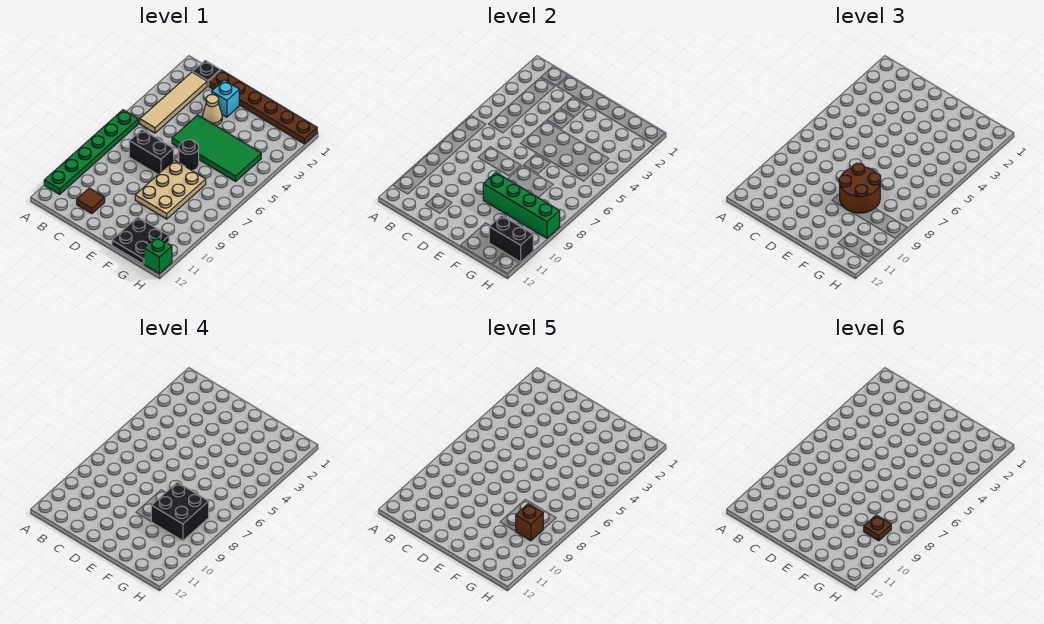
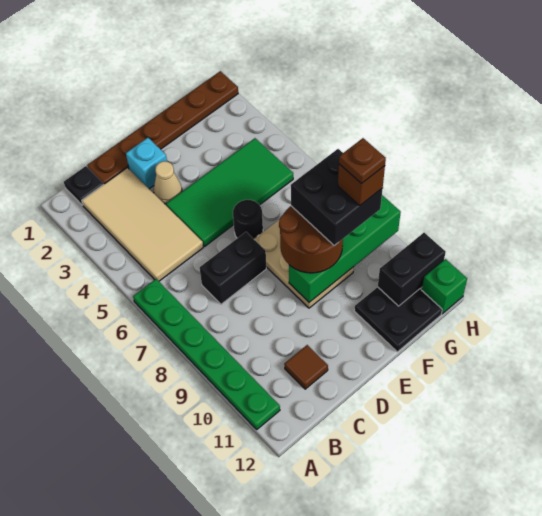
tan 1x4 tile [140,72,207,133] -> tan 2x4 tile [82,168,203,281]

